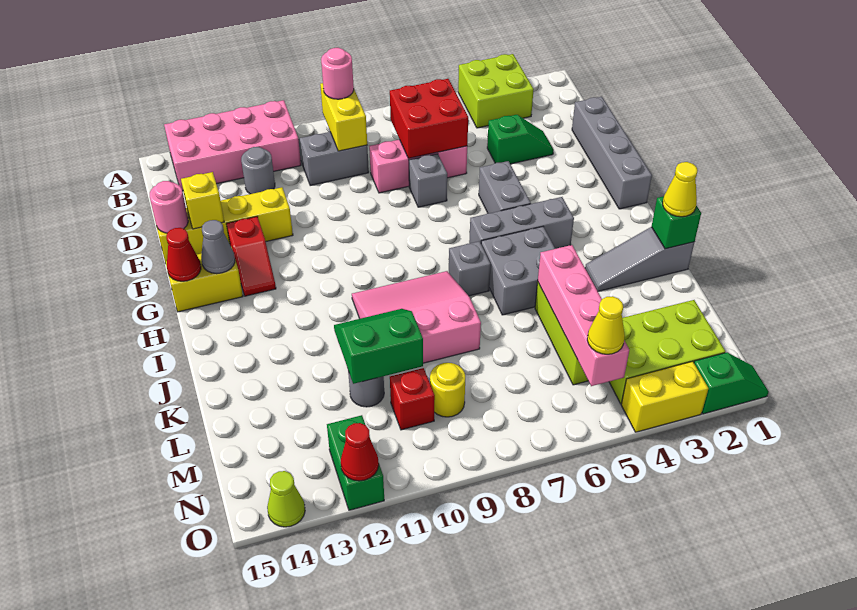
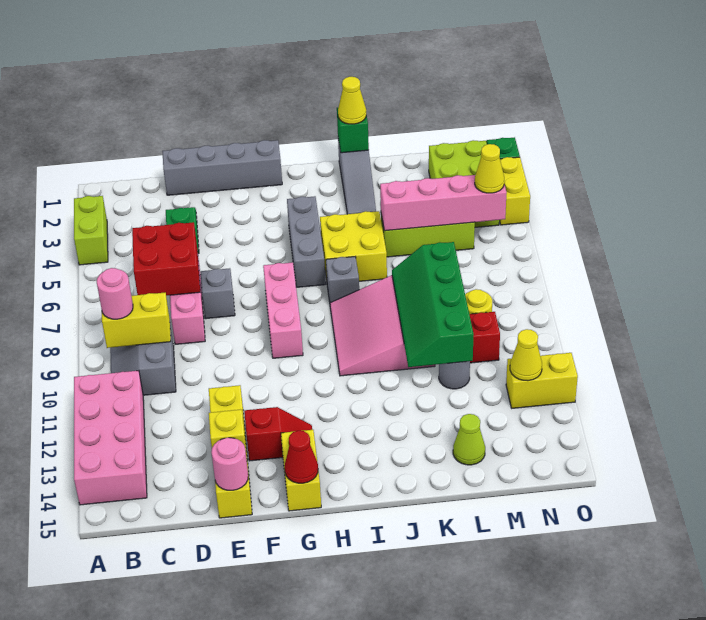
lime 2x2 brick [458,54,534,128] -> lime 1x2 brick [74,196,108,265]
grey 1x1 round brick [241,147,275,194] -> none
grey 1x2 brick [479,161,531,213] -> none
none -> pink 1x3 brick [263,262,303,358]
grey 1x1 cone [201,220,235,274] -> none
grey 2x2 brick [481,227,555,315] -> yellow 2x2 brick [320,211,387,281]
green 2x2 slope [334,309,423,384] -> green 2x4 slope [392,242,474,367]
green 1x2 brick [327,415,384,510] -> yellow 1x2 brick [506,353,578,408]
none -> yellow 1x1 cone [510,329,542,381]
red 1x1 cone [341,423,379,481] -> none
lime 1x1 cone [267,471,305,527] -> lime 1x1 cone moved to [453,414,485,465]

